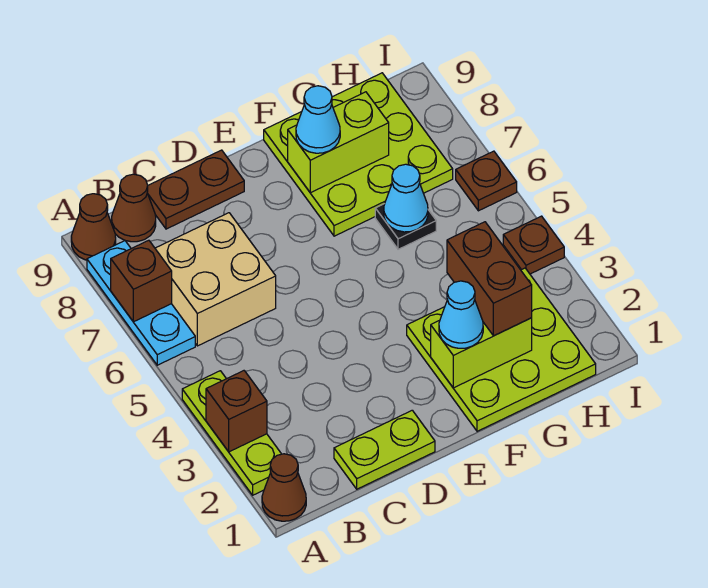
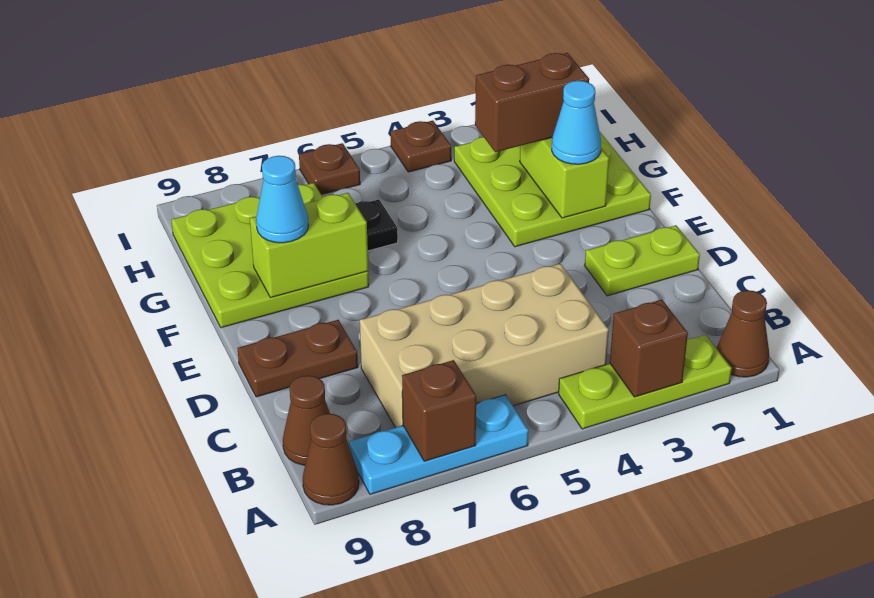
tan 2x2 brick [155,213,276,346] -> tan 2x4 brick [360,264,609,428]
lime 1x2 plate [334,410,435,489] -> lime 1x2 plate turned to [585,225,700,296]
brown 1x2 plate [147,150,244,229] -> brown 1x2 plate turned to [238,320,358,397]
lime 1x2 brick [288,92,389,193] -> lime 1x2 brick turned to [250,193,368,298]
cyan 1x1 cone [384,164,428,232] -> none

